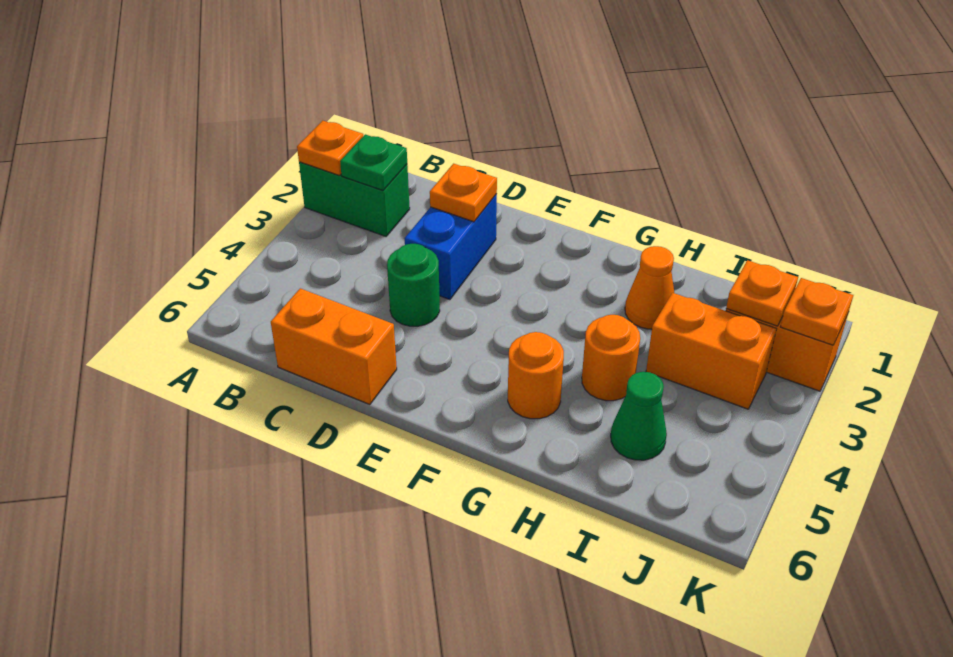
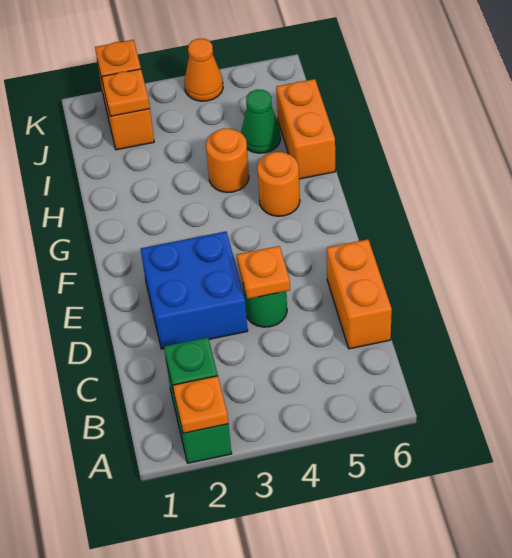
blue 1x2 brick [405,194,497,299] -> blue 2x2 brick [141,231,248,349]
orange 1x1 plate [430,164,497,222] -> orange 1x1 plate moved to [237,246,290,299]
orange 1x1 cone [625,246,674,329] -> orange 1x1 cone moved to [184,39,223,101]
orange 1x2 brick [646,293,776,409] -> orange 1x2 brick moved to [276,79,335,179]

